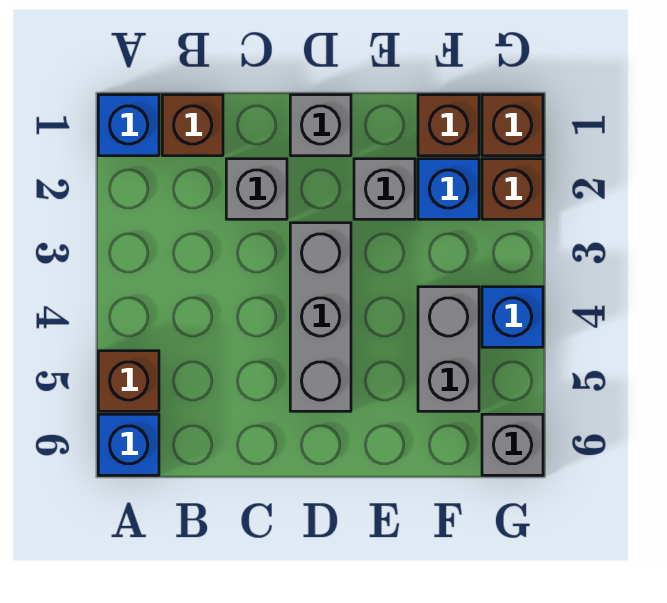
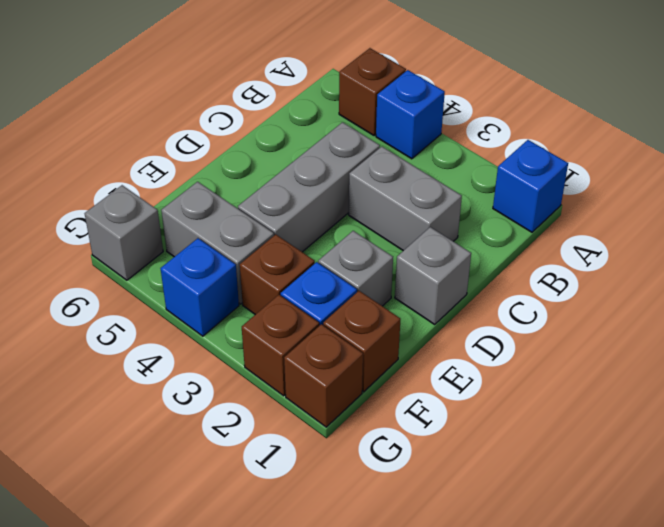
blue 1x1 brick [98,414,159,475] -> blue 1x1 brick moved to [376,70,445,159]
brown 1x1 brick [162,95,223,156] -> brown 1x1 brick moved to [240,234,315,315]
grey 1x1 brick [226,159,287,219] -> grey 1x2 brick [349,147,462,251]
grey 1x3 brick [290,223,351,411] -> grey 1x3 brick turned to [238,122,380,252]

